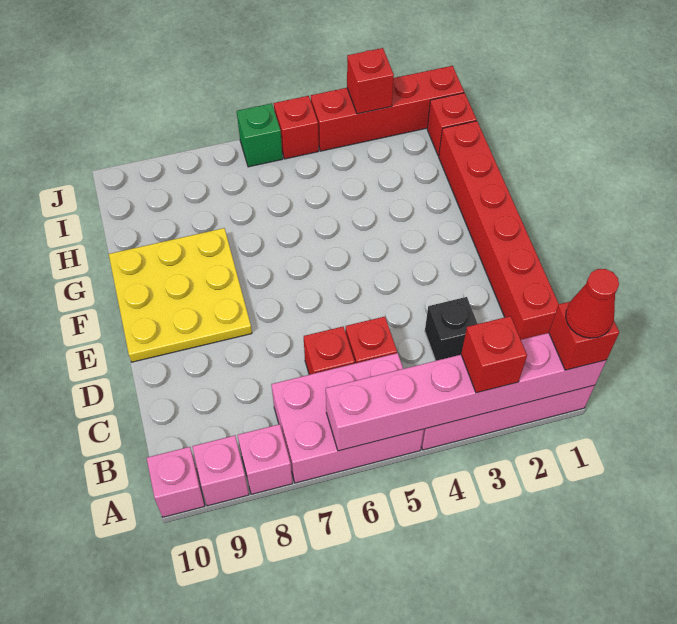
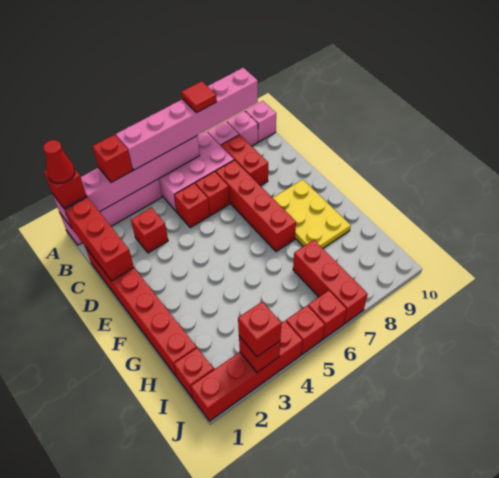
none -> pink 1x6 brick [116,68,258,170]
none -> red 1x1 tile [182,81,217,113]
none -> red 1x3 brick [65,197,134,281]
none -> red 1x2 brick [221,135,268,186]
black 1x1 brick [425,297,478,361] -> red 1x1 brick [131,208,168,253]
none -> red 1x4 brick [216,160,296,252]
yellow 3x3 plate [109,228,252,362] -> yellow 2x3 plate [273,180,351,248]
none -> red 1x3 brick [293,240,368,324]
none -> red 1x1 brick [238,302,281,357]
green 1x1 brick [237,103,283,167] -> red 1x1 brick [308,290,347,339]

